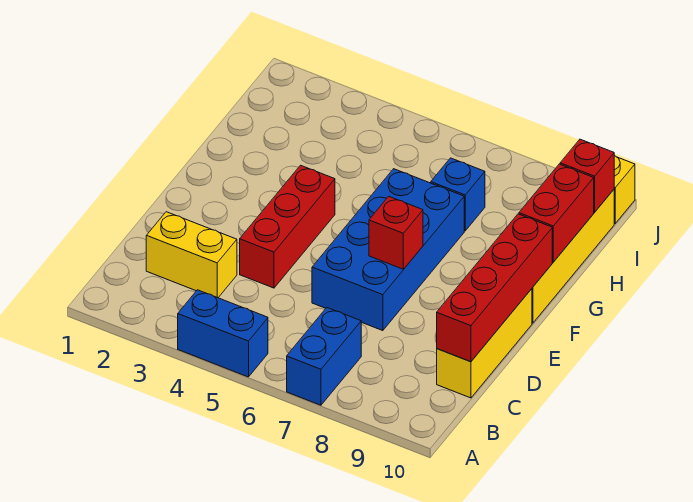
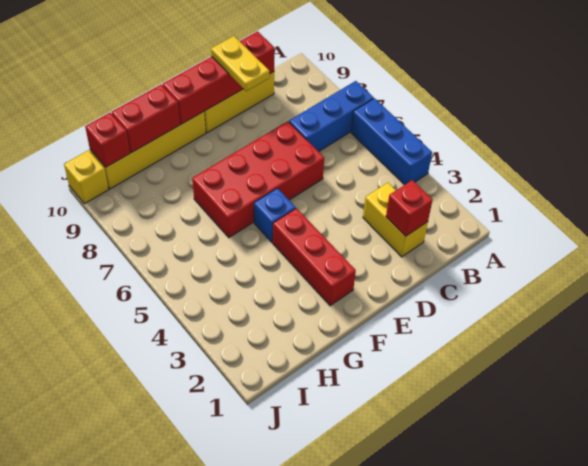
blue 1x2 brick [178,290,268,377] -> blue 1x3 brick [351,98,432,185]
blue 1x2 brick [287,308,361,405] -> blue 1x3 brick [289,81,374,152]
red 1x3 brick [240,165,335,288] -> red 1x3 brick turned to [273,208,356,306]
blue 2x4 brick [312,169,464,331] -> red 2x4 brick [192,121,324,237]
none -> yellow 1x2 plate [211,36,269,91]
red 1x1 brick [369,196,423,269] -> red 1x1 brick moved to [386,180,433,236]
blue 1x1 brick [431,158,485,231] -> blue 1x1 brick moved to [254,188,296,242]

